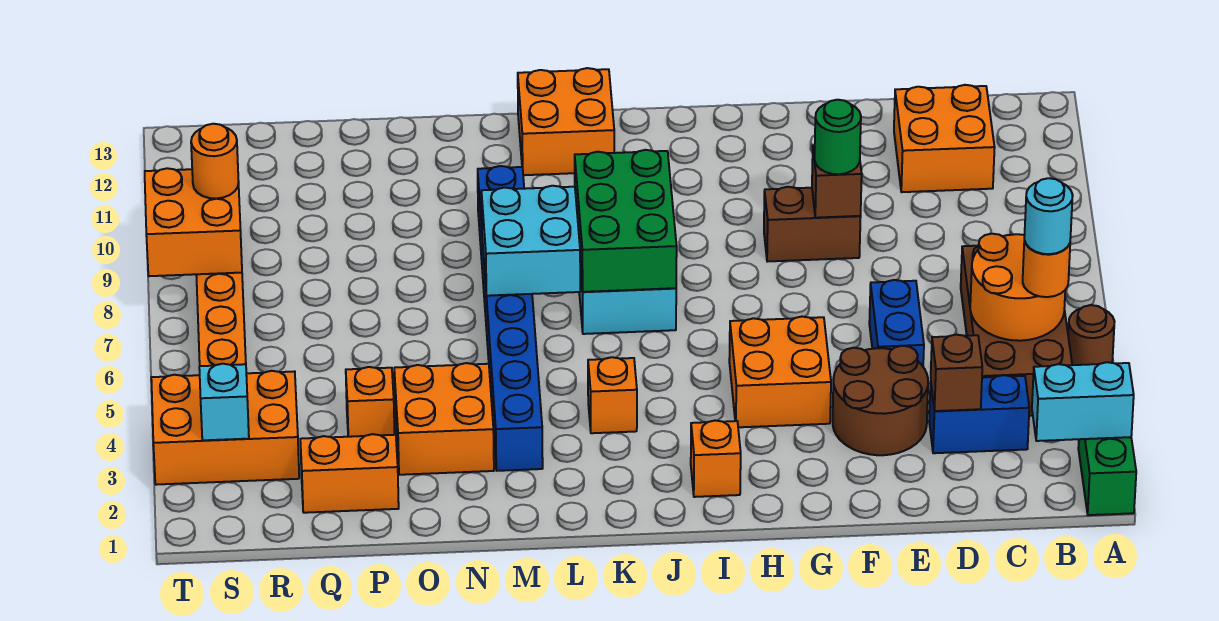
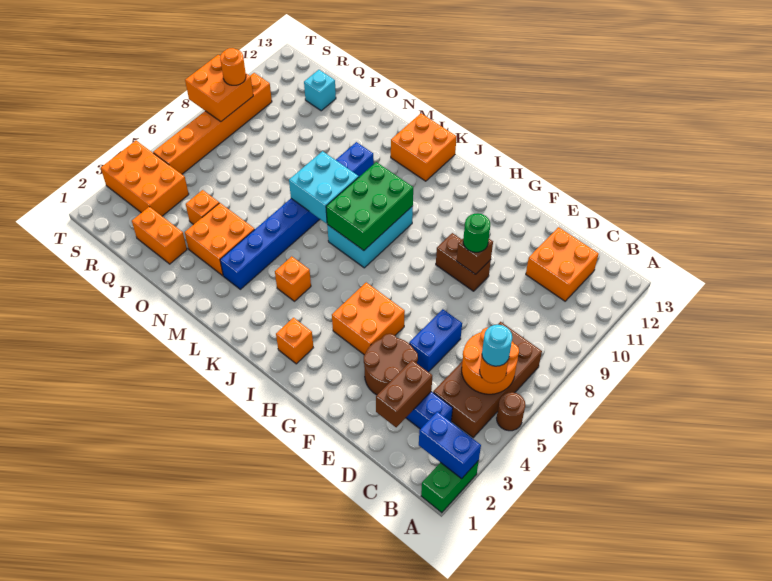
cyan 1x2 brick [1032,362,1134,441] -> blue 1x2 brick [419,412,481,479]
brown 1x1 brick [931,335,982,411] -> brown 1x2 brick [376,360,432,427]
cyan 1x1 brick [199,364,249,440] -> cyan 1x1 brick moved to [304,70,336,111]

